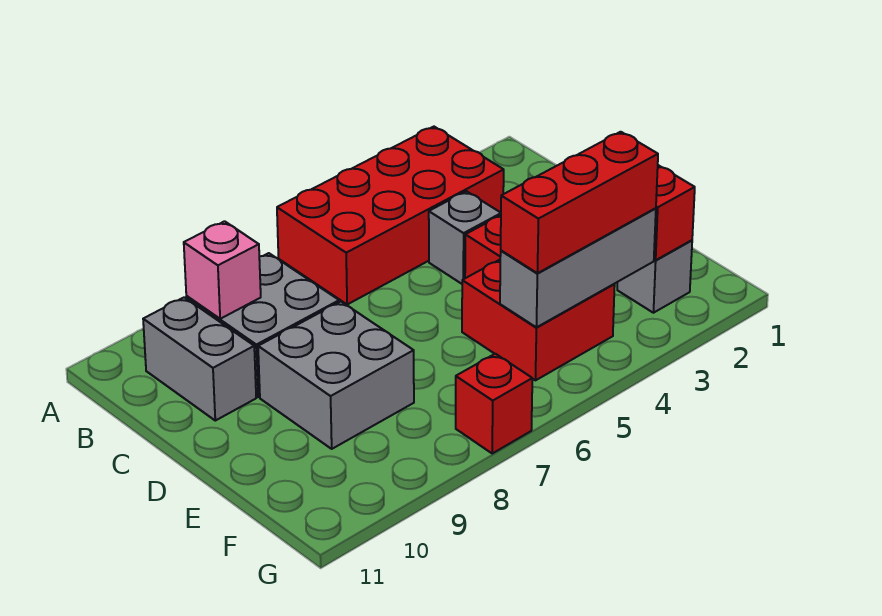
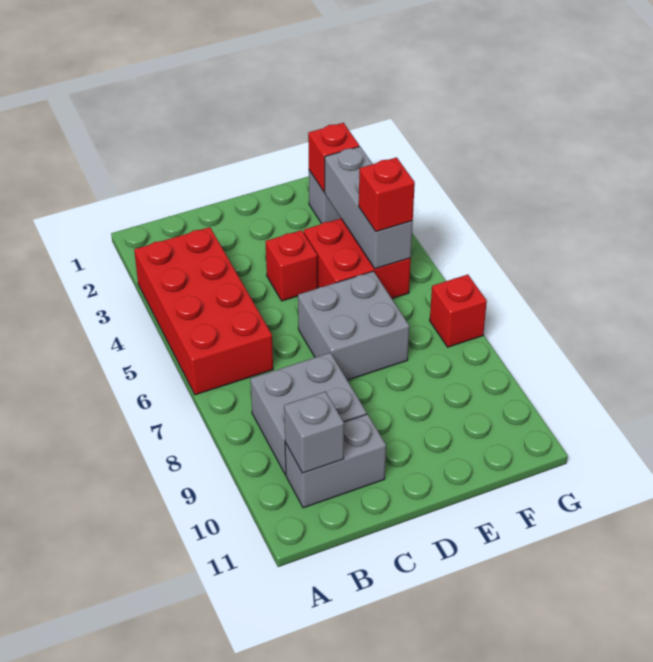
pink 1x1 brick [184,221,261,319] -> none
grey 1x1 brick [429,191,501,284] -> grey 1x1 brick moved to [284,391,344,473]
grey 2x2 brick [258,302,414,449] -> grey 2x2 brick moved to [298,271,409,380]
red 1x3 brick [501,132,658,273] -> red 1x1 brick [359,157,415,232]

